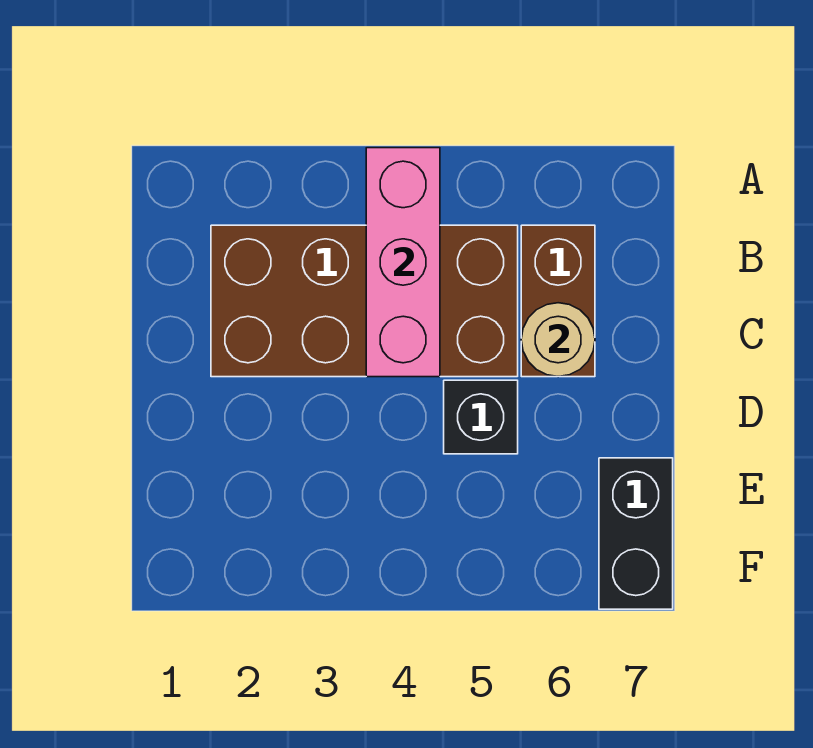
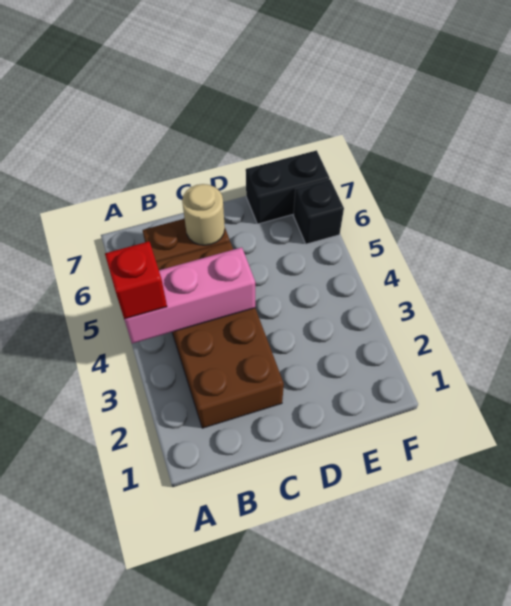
none -> red 1x1 brick [105,242,167,319]
black 1x1 brick [444,380,518,454] -> black 1x1 brick moved to [293,180,344,244]

